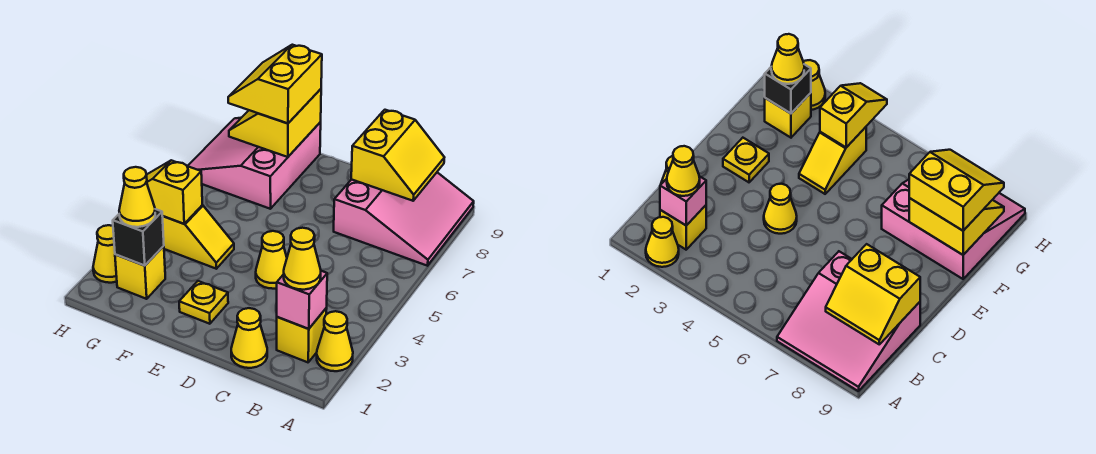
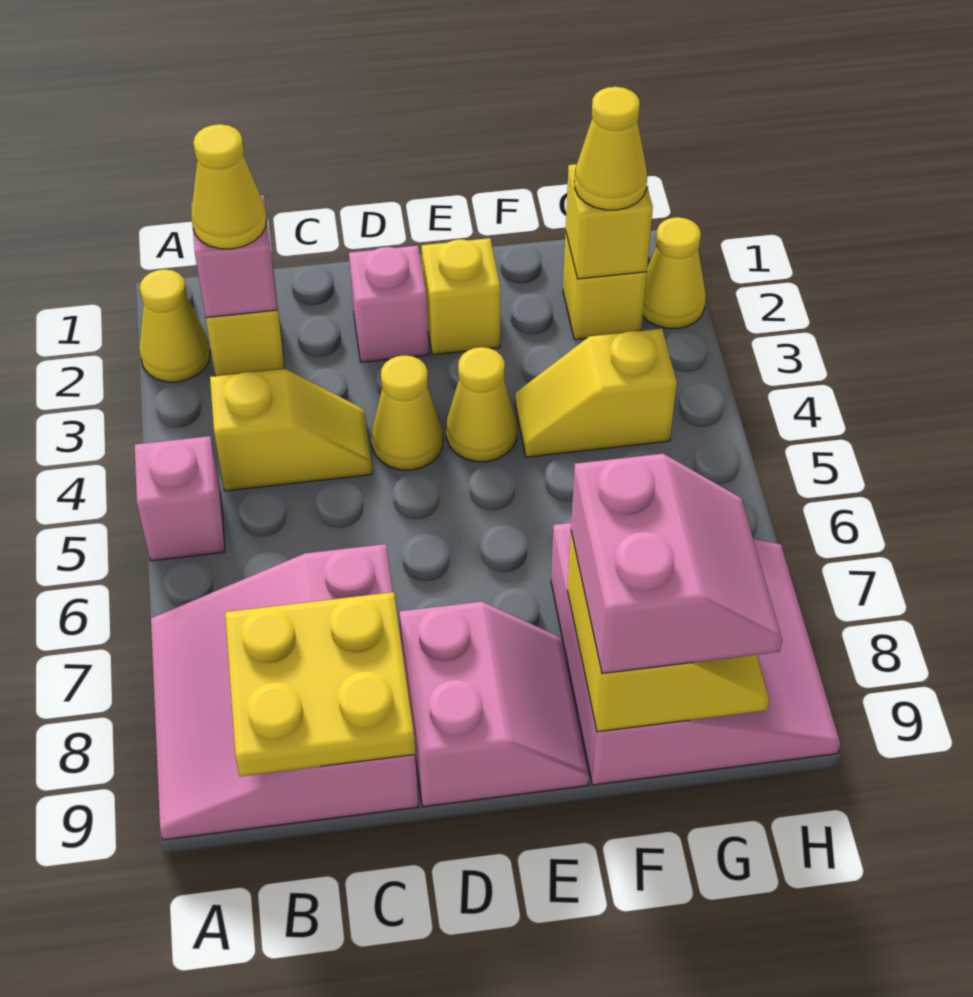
none -> pink 1x1 brick [135,436,225,561]
yellow 2x2 slope [351,110,444,201] -> yellow 2x2 plate [225,592,415,776]
yellow 1x1 cone [231,308,267,368] -> yellow 1x1 cone moved to [446,347,517,462]
none -> pink 1x1 brick [349,246,429,362]
none -> pink 2x2 slope [400,602,589,807]
yellow 1x1 plate [179,281,228,324] -> yellow 1x1 brick [422,238,501,355]
yellow 2x2 slope [228,45,322,123] -> pink 2x2 slope [571,454,782,673]
black 1x1 brick [113,209,164,266] -> yellow 1x1 brick [566,164,653,279]
yellow 1x2 slope [146,160,202,224] -> yellow 1x2 slope moved to [210,369,372,491]

